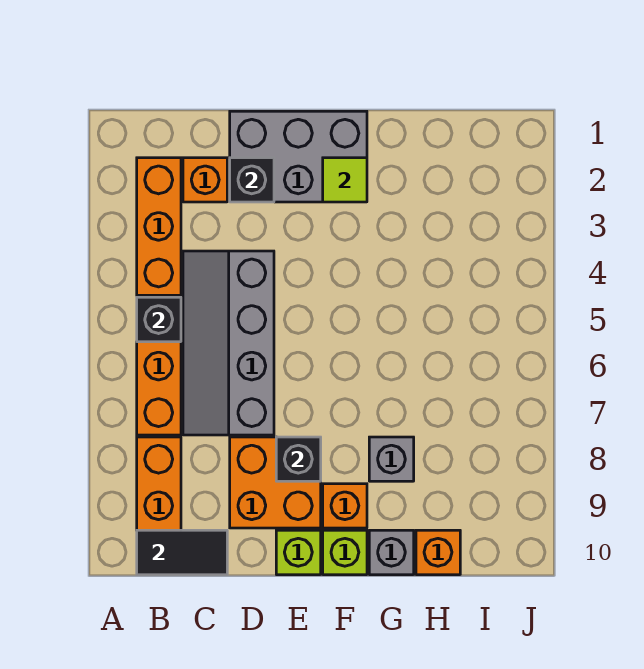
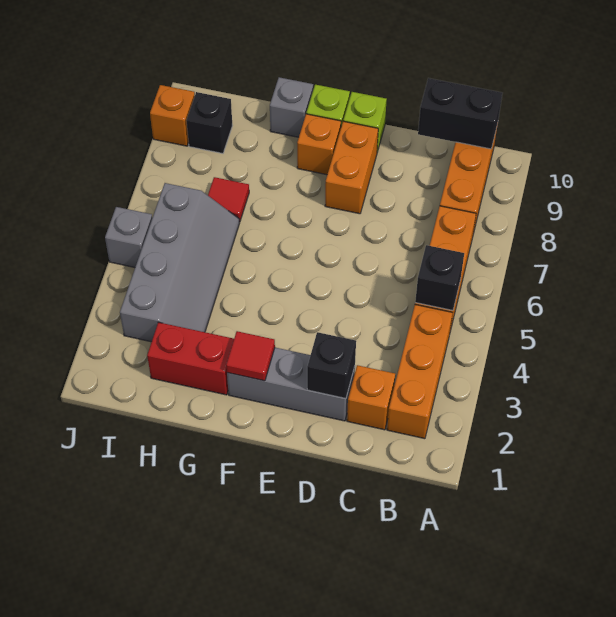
black 1x2 tile [137,530,227,575] -> black 1x2 brick [418,78,502,149]
grey 2x4 slope [183,251,274,435] -> grey 2x4 slope moved to [120,183,240,342]
grey 2x3 brick [230,111,367,202] -> grey 1x3 brick [227,348,355,421]
orange 2x2 brick [230,437,321,528] -> orange 1x2 brick [325,121,378,214]
black 1x1 brick [276,437,321,481] -> black 1x1 brick moved to [186,92,232,153]
lime 1x1 tile [323,158,367,202] -> red 1x1 tile [226,331,275,381]
none -> red 1x2 brick [147,322,234,395]
grey 1x1 brick [369,437,414,481] -> grey 1x1 brick moved to [105,207,152,267]
none -> red 1x1 tile [208,177,249,222]
orange 1x1 brick [416,530,460,575] -> orange 1x1 brick moved to [150,85,195,146]

